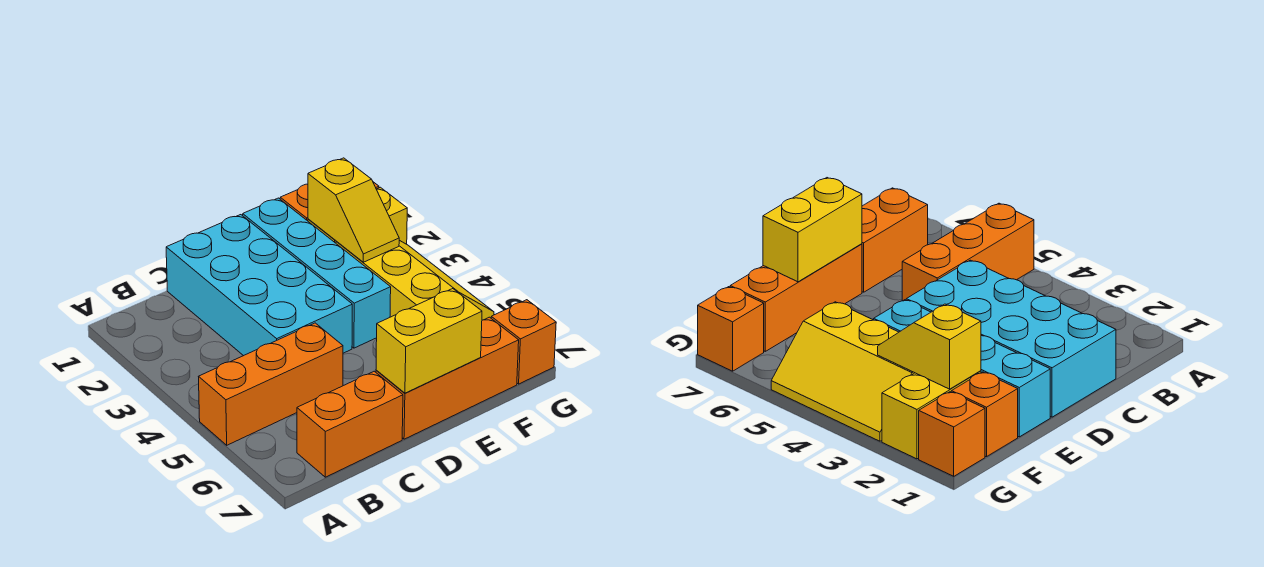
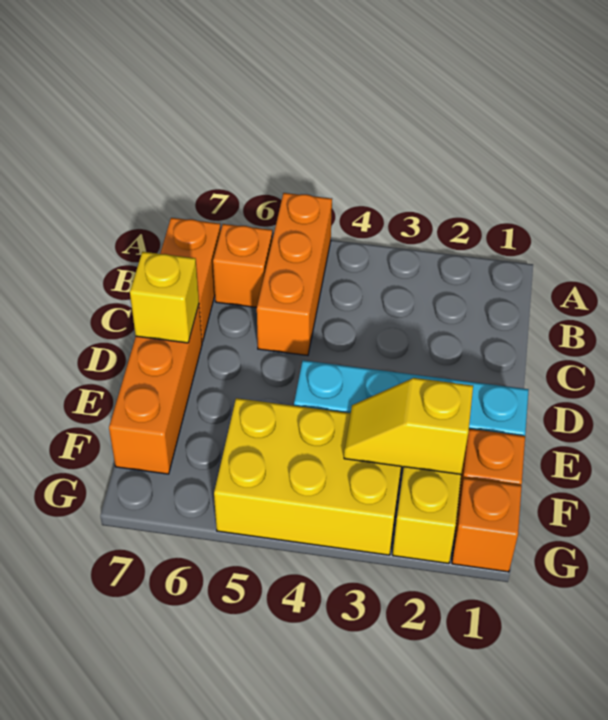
cyan 2x4 brick [166,215,352,356] -> none
yellow 1x2 brick [376,289,482,393] -> yellow 1x1 brick [130,252,199,343]
yellow 2x3 slope [336,240,494,320] -> yellow 2x3 brick [214,398,402,555]
orange 1x1 brick [491,300,556,384] -> orange 1x1 brick moved to [213,224,272,308]

